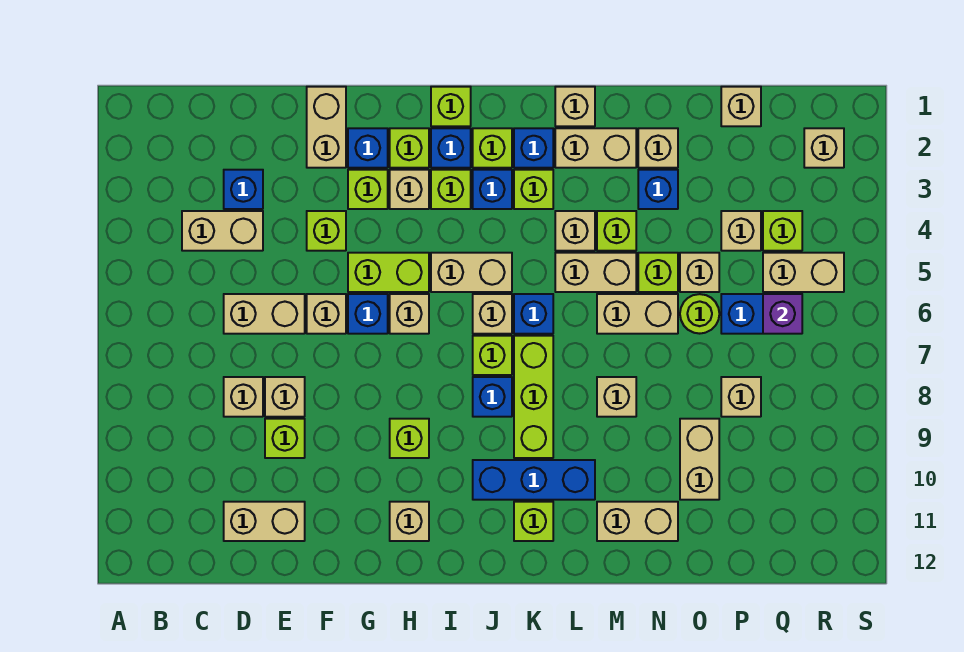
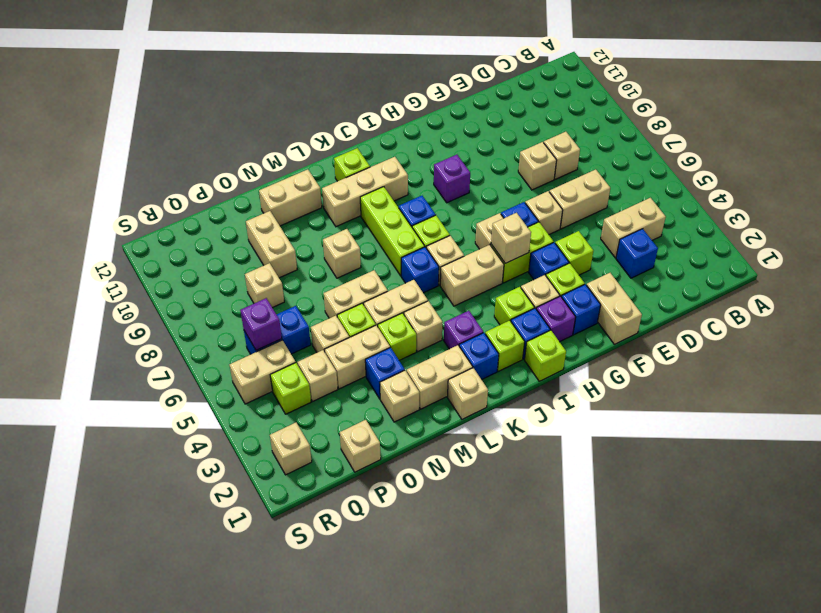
tan 1x2 brick [224,502,305,541] -> tan 1x2 brick moved to [325,325,390,389]
lime 1x1 brick [265,419,305,458] -> none
lime 1x1 brick [390,128,429,168] -> purple 1x1 brick [536,296,576,342]
lime 1x1 brick [390,419,429,458] -> purple 1x1 brick [434,155,470,203]
tan 1x1 brick [390,502,429,541] -> tan 1x1 brick moved to [491,213,531,263]
blue 1x1 brick [473,170,512,209] -> blue 1x1 brick moved to [529,242,569,280]
blue 1x3 brick [473,460,595,500] -> tan 1x3 brick [322,157,408,227]
lime 1x1 brick [514,170,553,209] -> purple 1x1 brick [444,311,483,349]
lime 1x1 round brick [680,294,719,334] -> none

